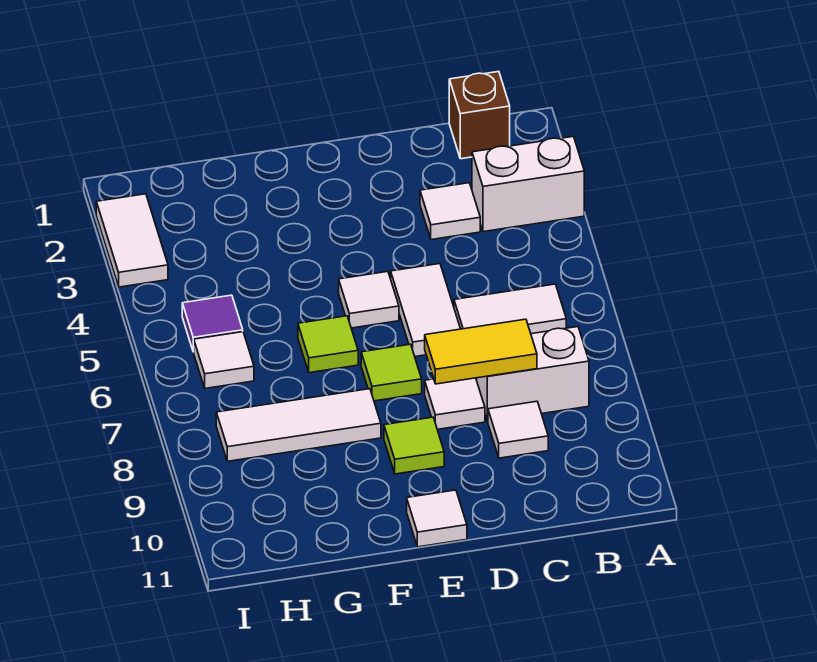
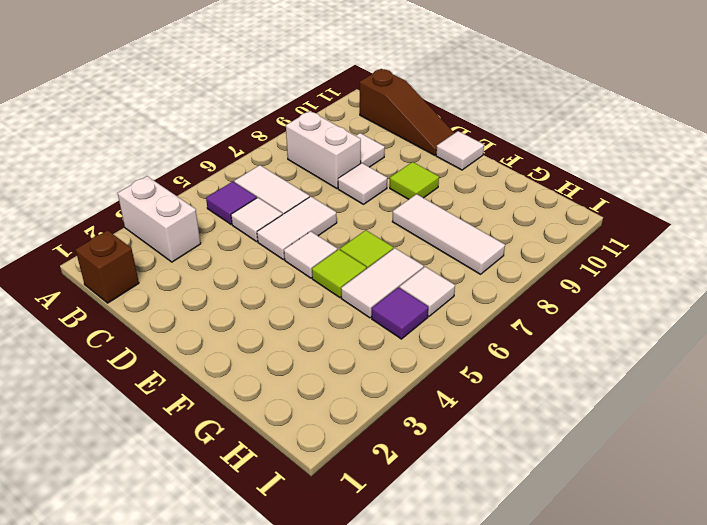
none -> purple 1x1 tile [206,182,257,224]
none -> brown 1x3 slope [360,69,454,155]
white 1x1 tile [420,183,480,240] -> white 1x1 tile moved to [231,198,283,242]
yellow 1x2 tile [425,319,537,384] -> none
lime 1x1 tile [361,344,422,401] -> lime 1x1 tile moved to [312,249,366,298]
white 1x2 tile [96,194,168,287] -> white 1x2 tile moved to [341,248,424,318]

